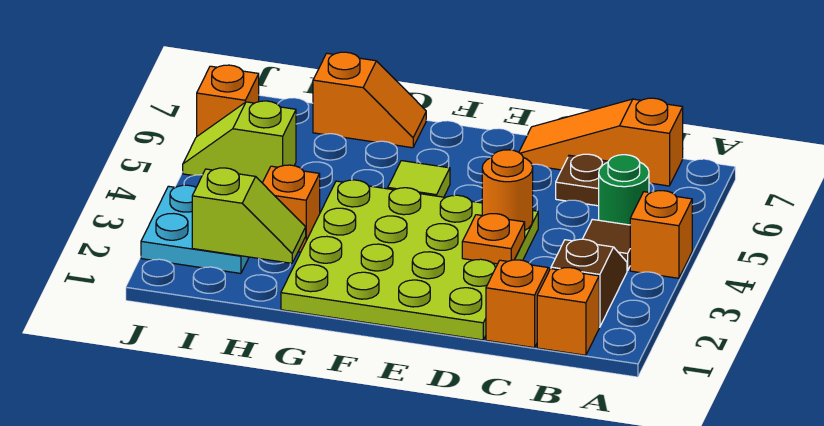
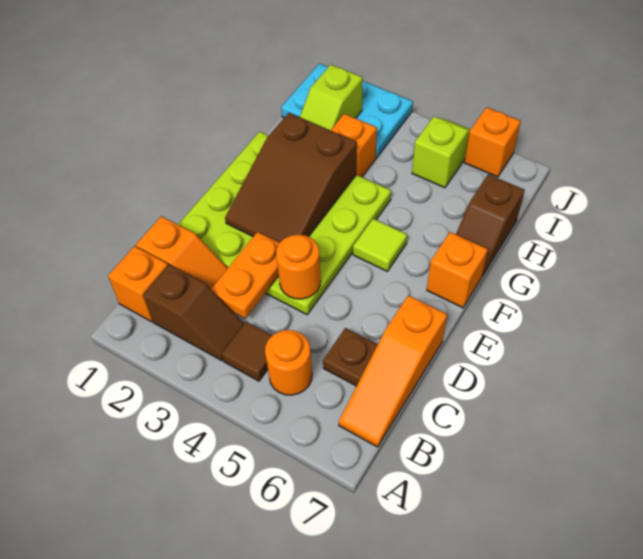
orange 1x1 brick [630,191,692,278] -> orange 1x1 brick moved to [427,232,488,308]
green 1x1 round brick [599,155,649,225] -> orange 1x1 round brick [265,330,312,395]
orange 1x3 slope [519,98,683,186] -> orange 1x3 slope turned to [339,295,447,447]
orange 1x1 plate [462,214,525,264] -> orange 1x2 plate [211,232,279,318]
none -> brown 2x3 slope [225,113,357,243]
orange 1x2 slope [313,52,426,148] -> brown 1x2 slope [456,174,525,276]
cyan 2x2 plate [141,185,249,273] -> cyan 2x3 plate [281,64,413,158]

